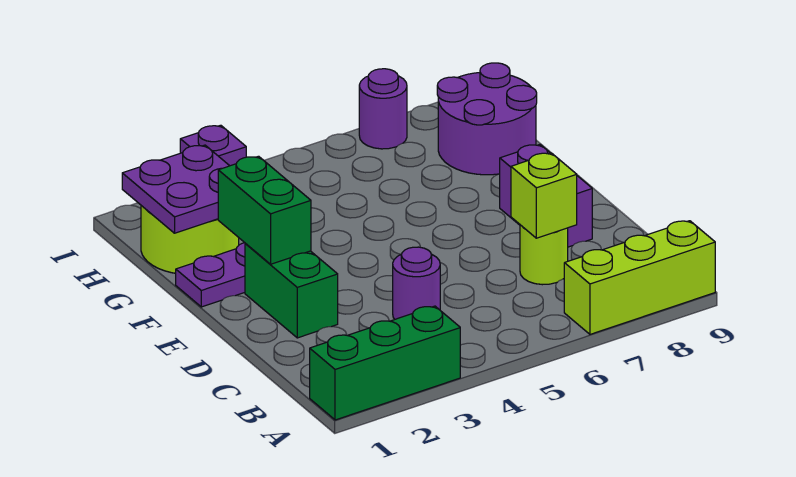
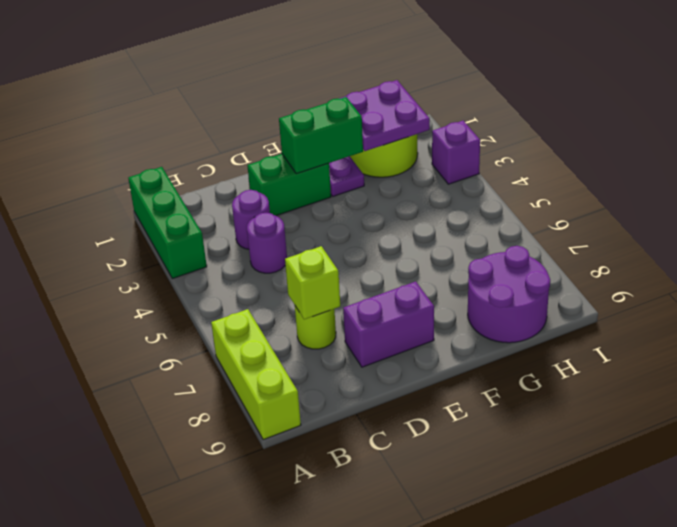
purple 1x1 round brick [359,69,407,149] -> purple 1x1 round brick moved to [232,190,270,249]

